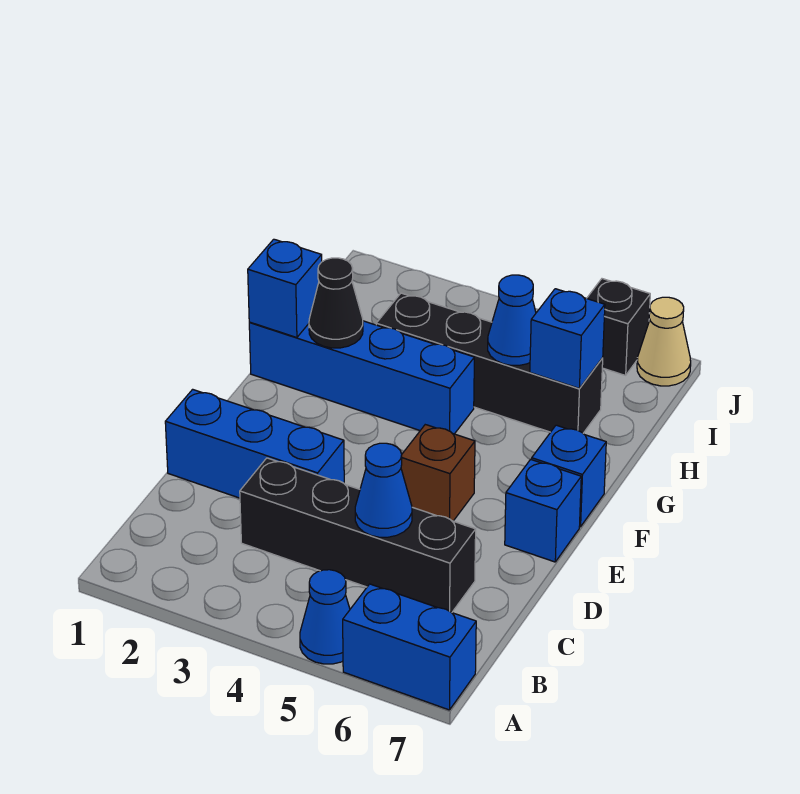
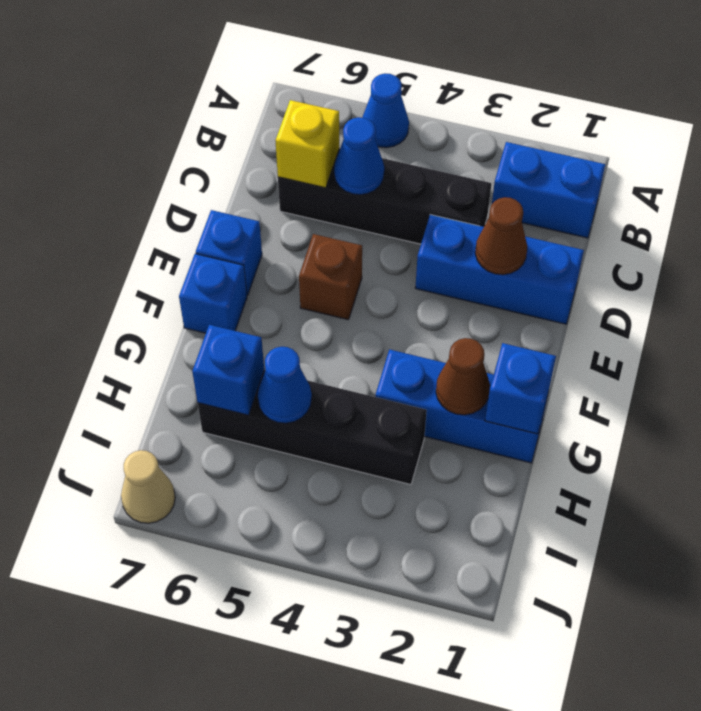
blue 1x2 brick [343,584,476,710] -> blue 1x2 brick moved to [492,142,605,238]
none -> yellow 1x1 brick [275,100,339,188]
none -> brown 1x1 cone [475,197,527,275]
blue 1x4 brick [249,321,474,434] -> blue 1x3 brick [375,349,547,463]
black 1x1 cone [309,258,363,348] -> brown 1x1 cone [436,338,490,415]
black 1x1 brick [587,279,650,375] -> none

